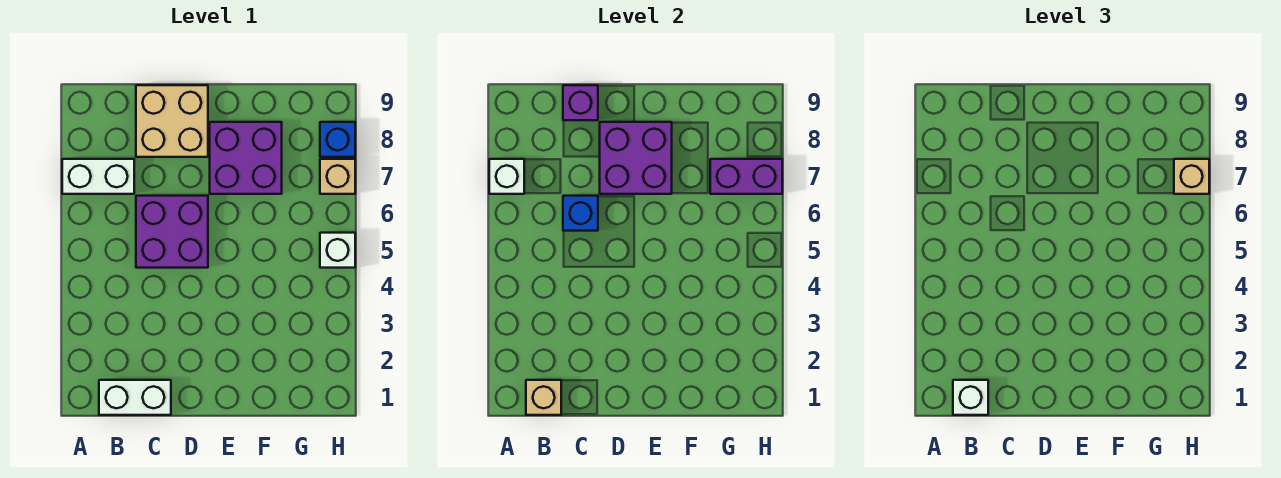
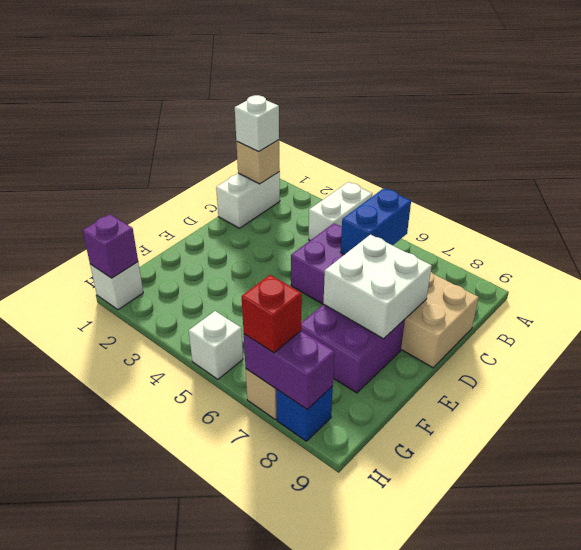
white 1x2 brick [62,159,134,194] -> white 1x2 brick moved to [309,182,372,240]
white 1x1 brick [489,159,524,194] -> white 1x1 brick moved to [90,262,143,310]
blue 1x1 brick [563,196,598,231] -> blue 1x2 brick [340,188,411,254]
purple 1x1 brick [563,85,598,120] -> purple 1x1 brick moved to [83,214,138,278]
purple 2x2 brick [600,122,672,194] -> white 2x2 brick [323,235,432,339]
purple 1x2 brick [710,159,782,194] -> purple 1x2 brick turned to [244,331,335,409]
tan 1x1 brick [1174,159,1209,194] -> red 1x1 brick [242,275,302,353]

